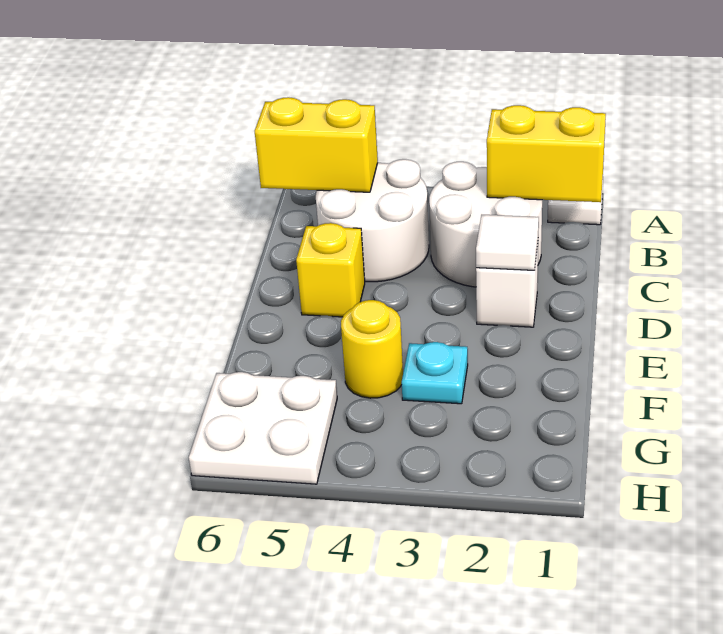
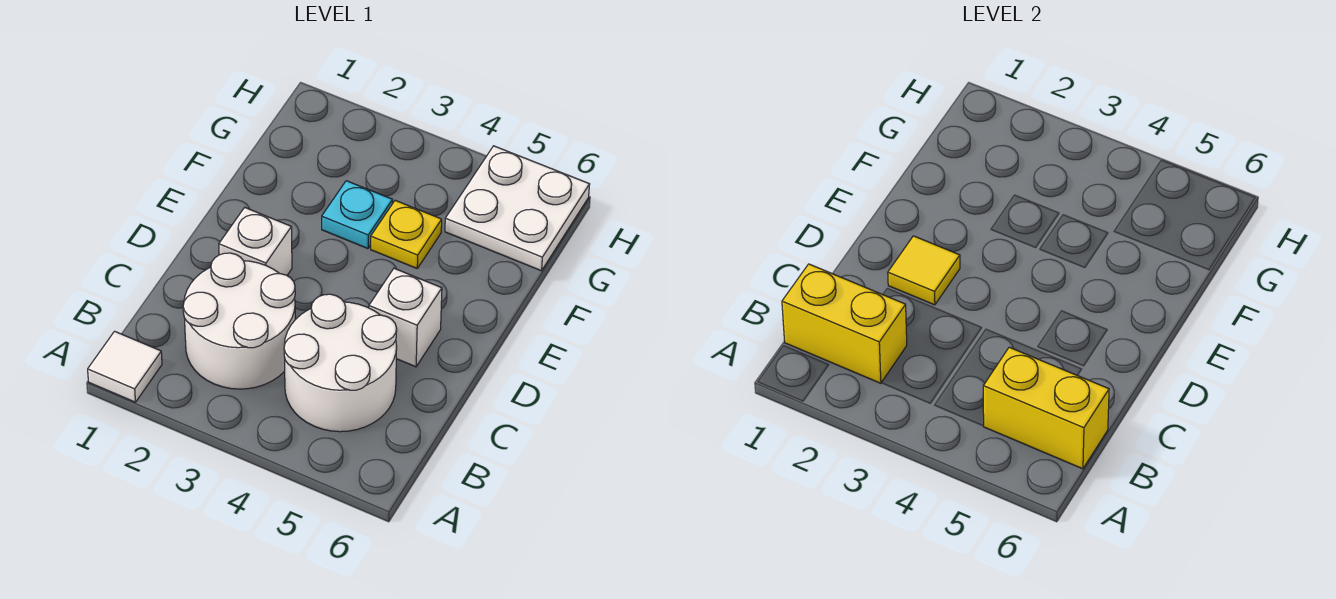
white 1x1 tile [476,215,539,270] -> yellow 1x1 tile [888,236,960,305]
yellow 1x1 brick [296,223,365,317] -> white 1x1 brick [369,268,442,367]
yellow 1x1 round brick [341,300,403,398] -> yellow 1x1 plate [371,200,442,268]

